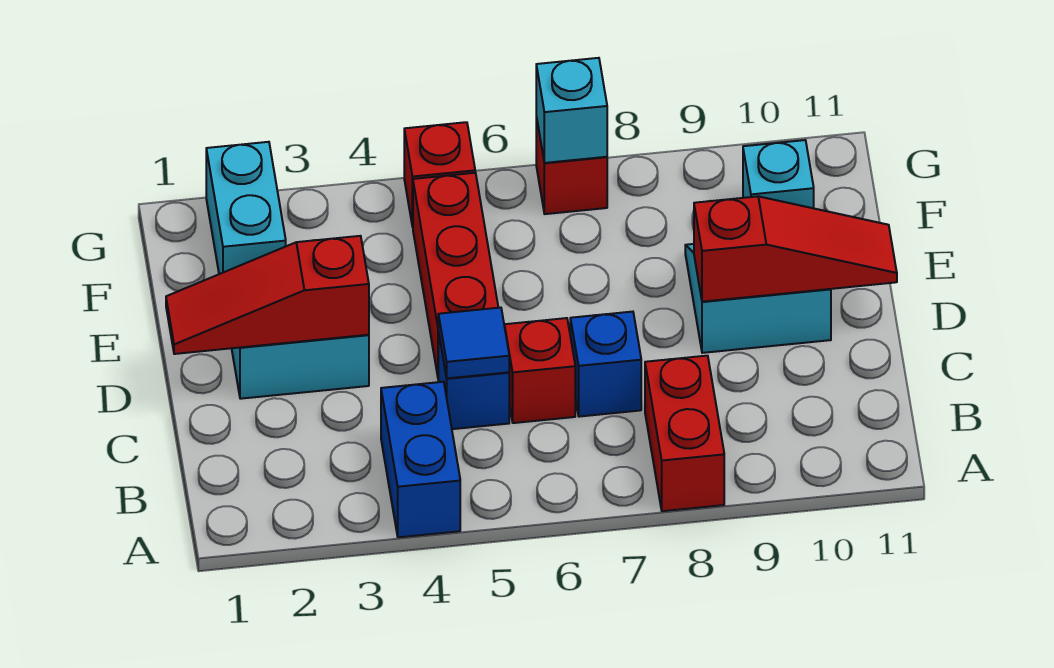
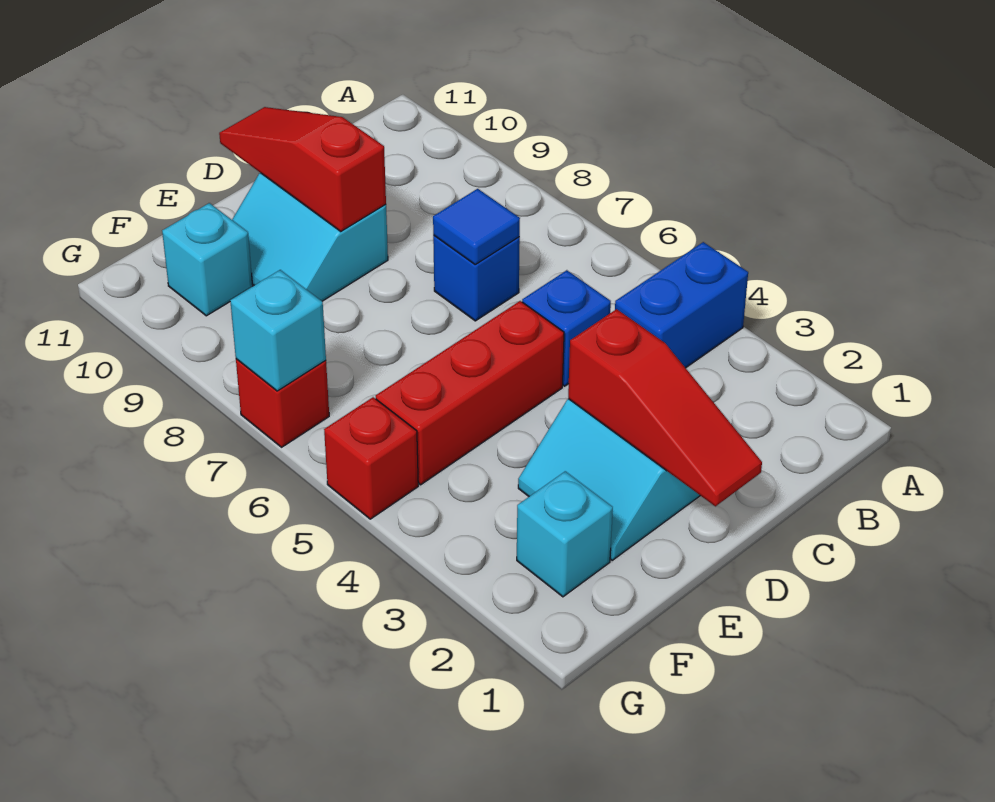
red 1x2 brick [645,356,724,511] -> none
blue 1x1 tile [438,308,509,378] -> blue 1x1 tile moved to [433,189,520,264]
red 1x1 brick [504,318,575,423] -> none
cyan 1x2 brick [206,142,286,274] -> cyan 1x1 brick [517,471,613,597]

